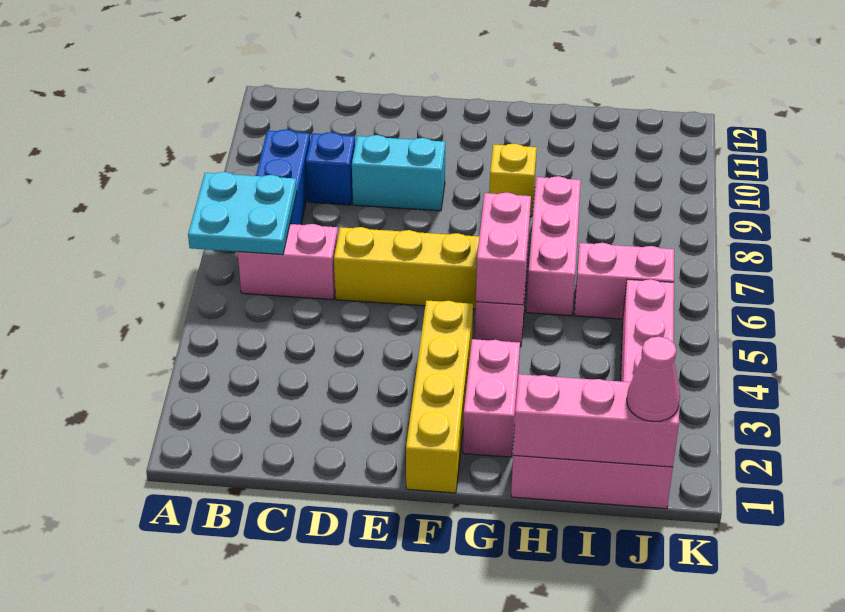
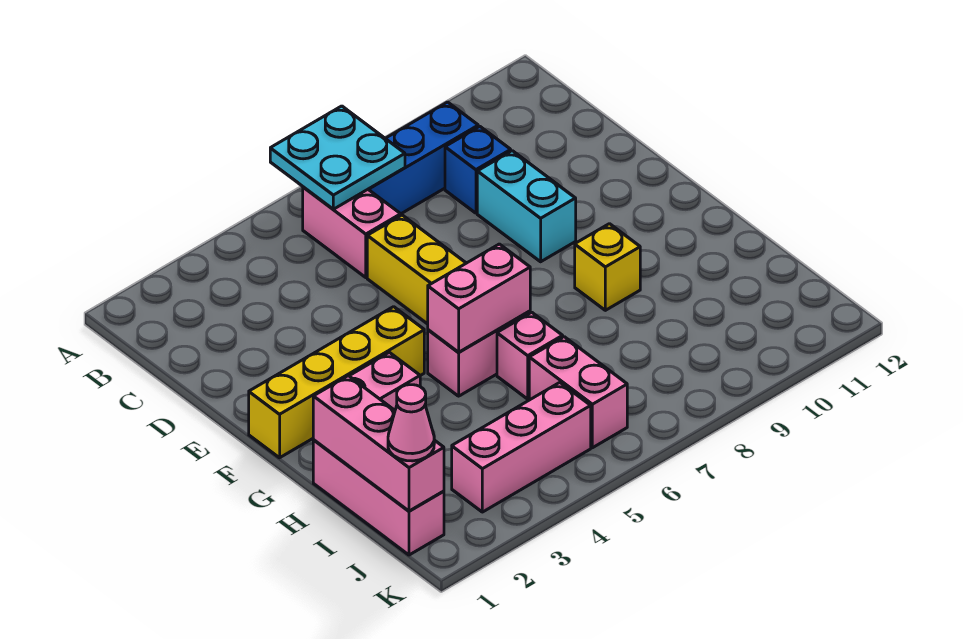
pink 1x3 brick [526,176,581,316] -> pink 1x1 brick [497,312,563,399]

